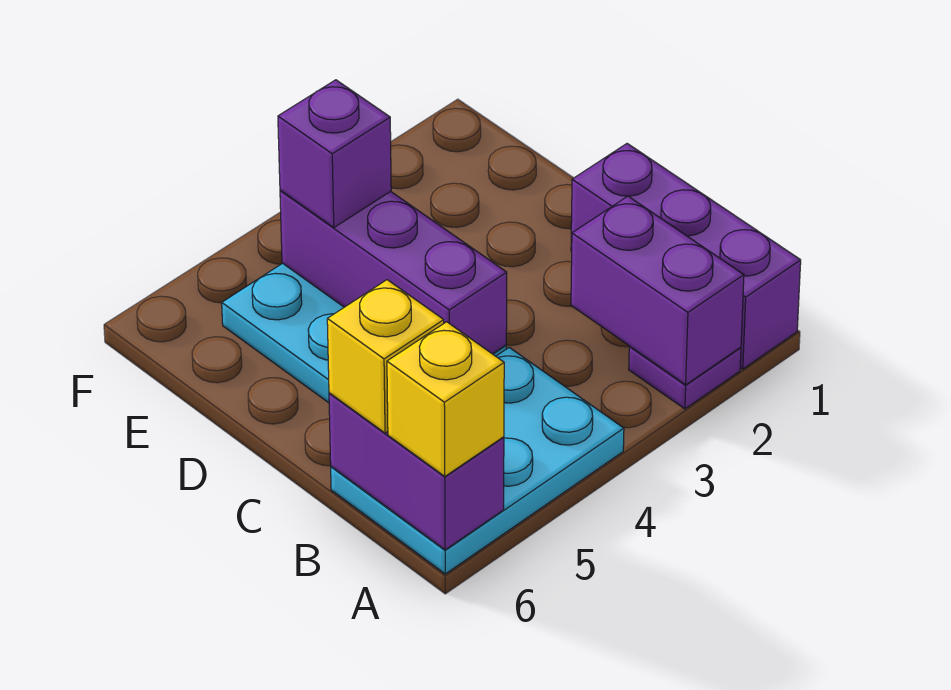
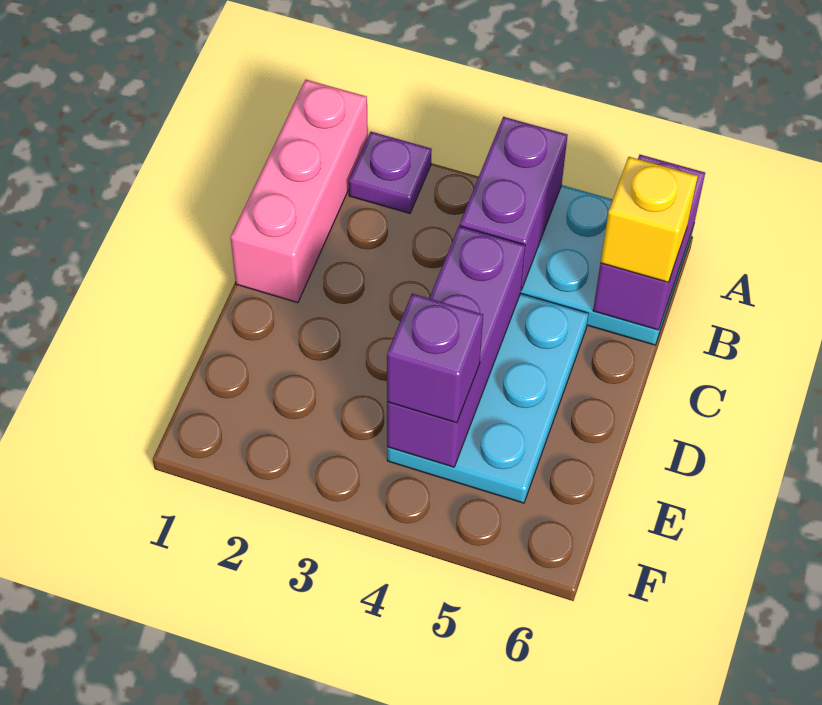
purple 1x3 brick [571,144,801,369] -> pink 1x3 brick [230,80,368,303]
purple 1x2 brick [571,196,744,385] -> purple 1x2 brick moved to [460,117,568,290]
yellow 1x1 brick [387,322,504,476] -> none

